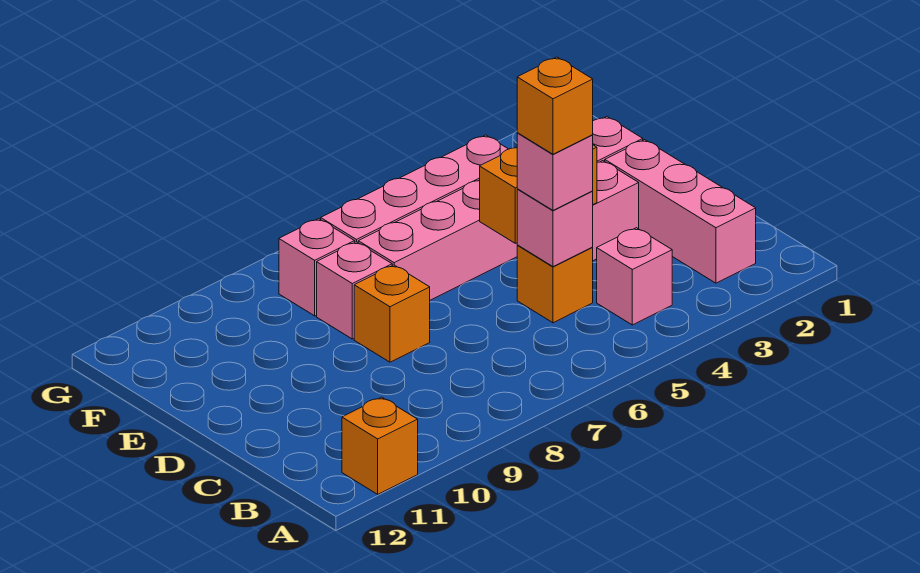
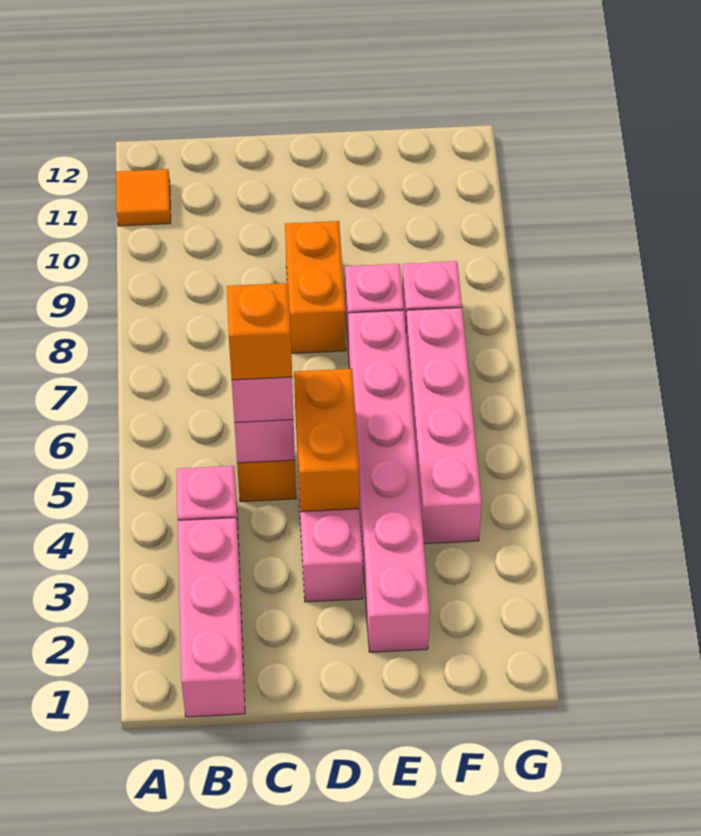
orange 1x1 brick [342,397,418,494] -> orange 1x1 tile [116,169,171,226]
pink 1x3 brick [605,140,756,283] -> pink 1x3 brick turned to [178,518,245,717]
orange 1x1 brick [354,265,430,362] -> orange 1x2 brick [285,221,346,353]

